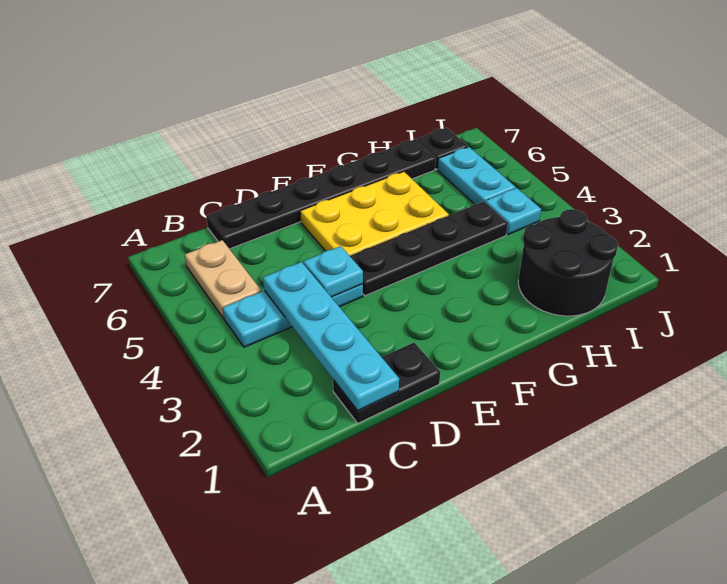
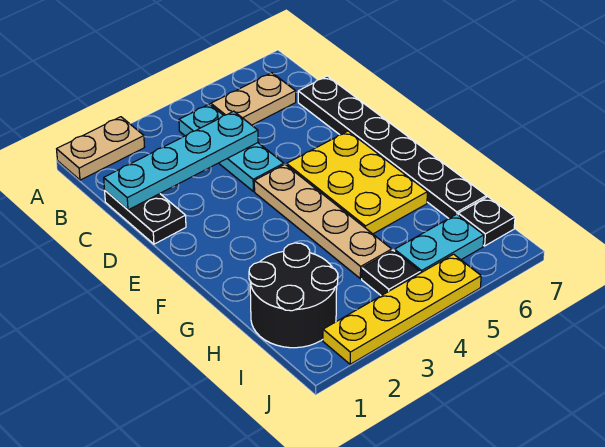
none -> tan 1x2 plate [57,117,144,180]
cyan 1x1 plate [303,246,363,297] -> none
black 1x4 plate [350,201,508,296] -> tan 1x4 plate [254,164,392,279]
cyan 1x1 plate [485,188,541,235] -> black 1x1 plate [362,250,420,296]
none -> yellow 1x4 plate [323,254,481,364]

